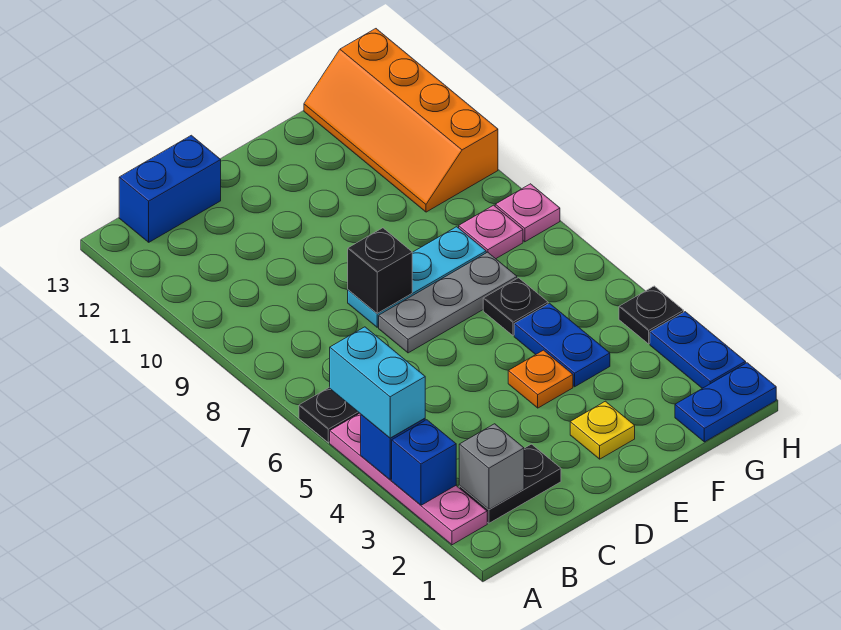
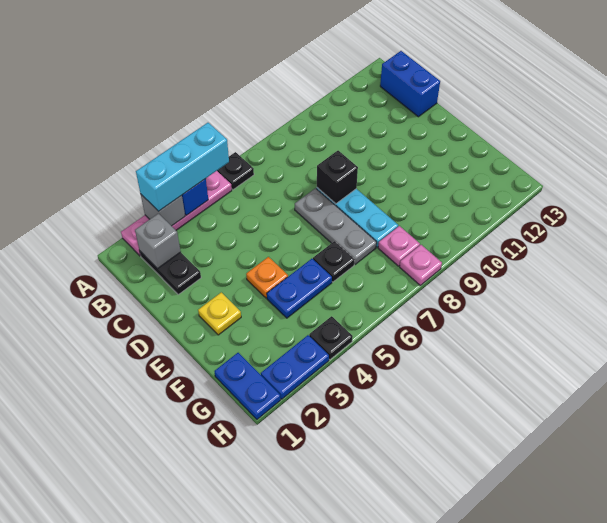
blue 1x1 brick [392,420,456,505] -> grey 1x1 brick [141,195,185,226]
cyan 1x2 brick [330,327,425,438] -> cyan 1x3 brick [136,123,229,211]
orange 2x4 slope [304,29,498,212] -> none

